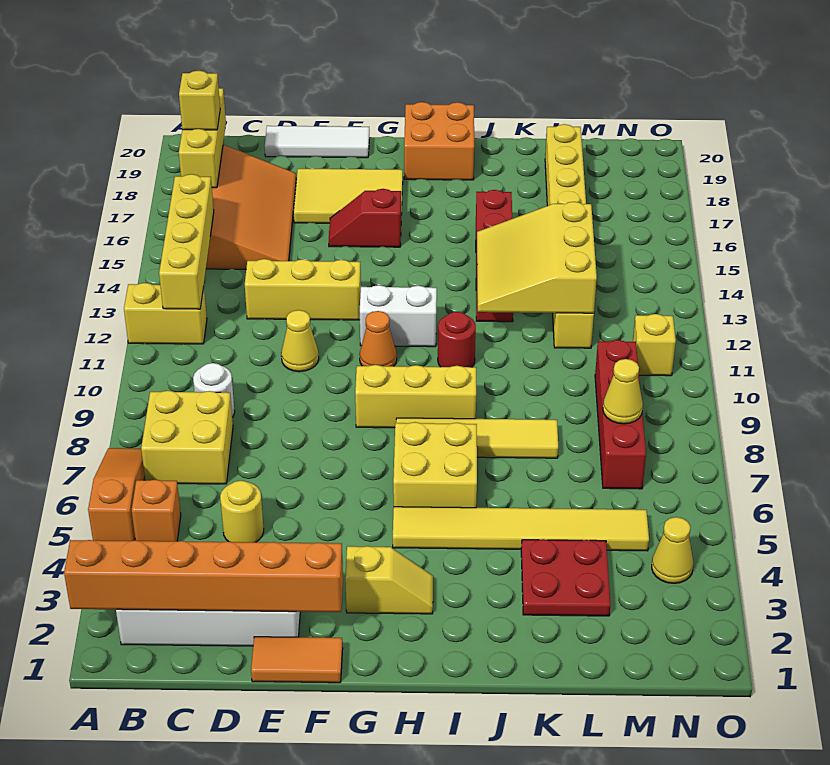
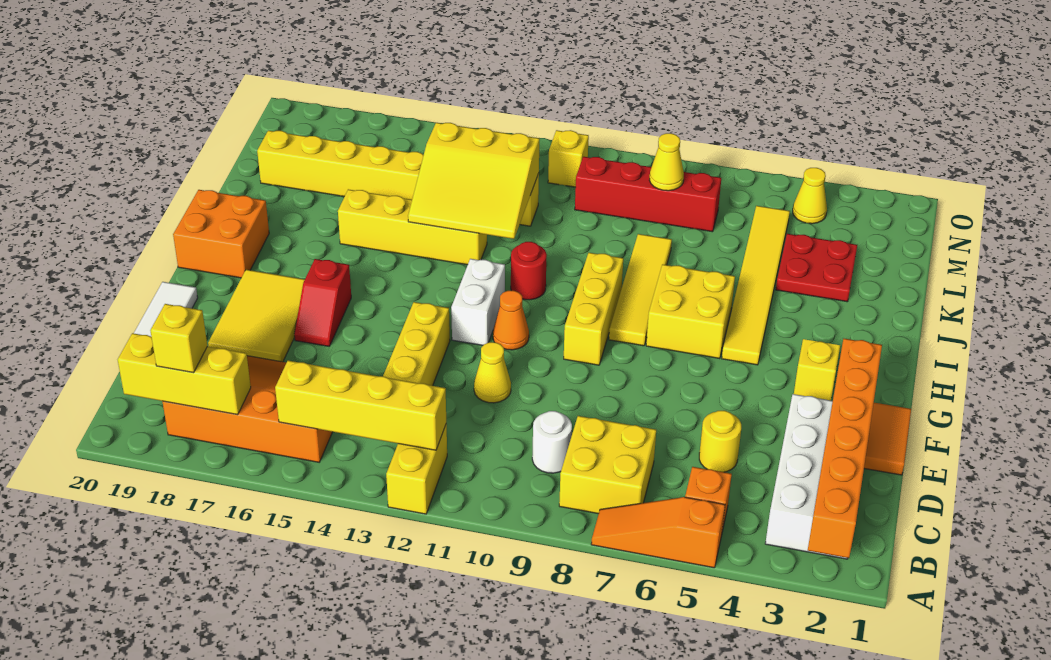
red 1x4 brick [476,190,513,322] -> yellow 1x4 brick [338,189,487,265]

